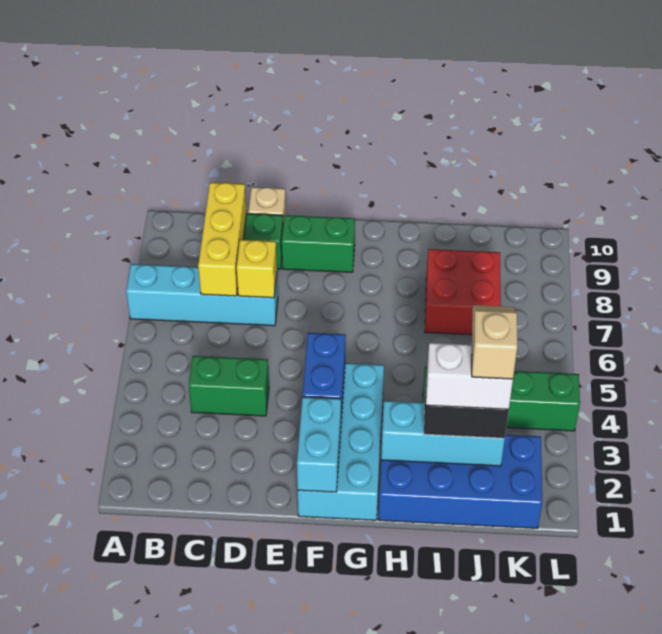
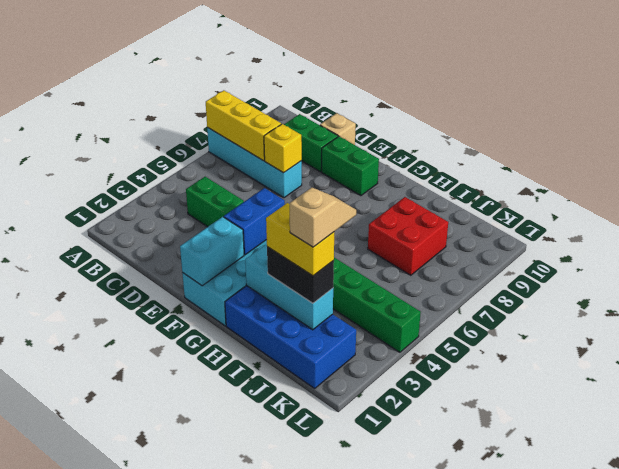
yellow 1x3 brick [198,182,246,296] -> yellow 1x3 brick turned to [206,90,281,161]
white 1x2 brick [426,343,513,410] -> yellow 1x2 brick [266,203,334,276]

